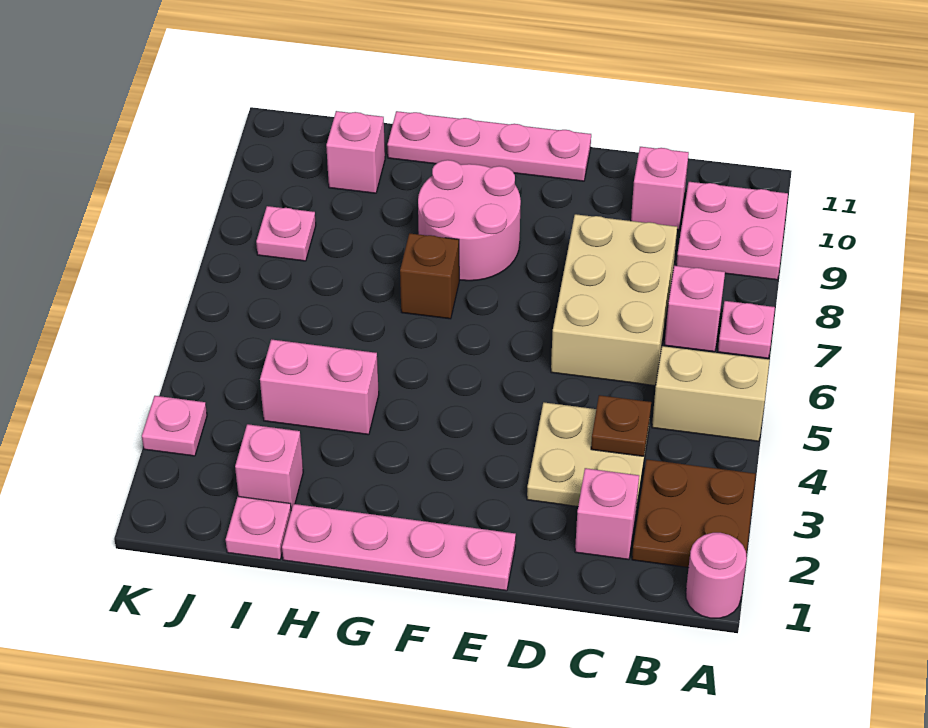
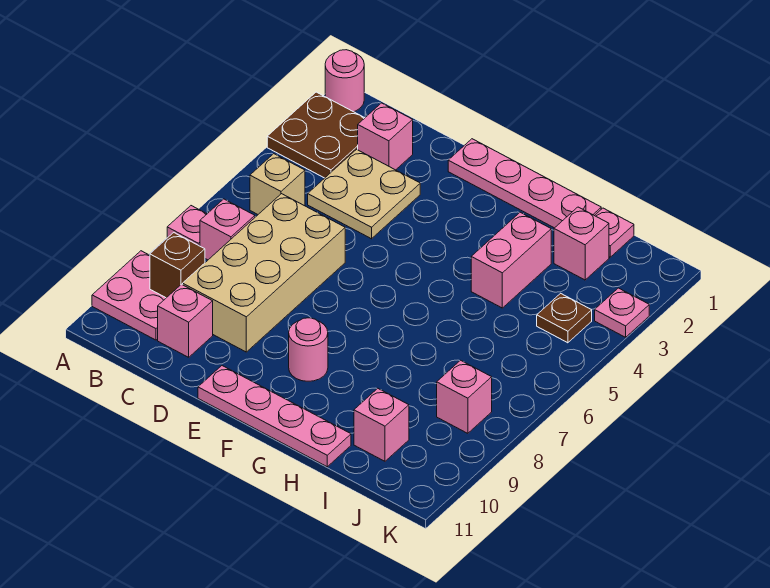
tan 1x2 brick [652,346,770,441] -> tan 1x1 brick [250,154,305,214]
brown 1x1 plate [591,395,651,456] -> brown 1x1 plate moved to [537,293,592,343]
tan 2x3 brick [551,214,677,386] -> tan 2x4 brick [183,194,345,352]
pink 2x2 round brick [418,160,521,281] -> pink 1x1 round brick [289,318,328,381]
brown 1x1 brick [400,233,459,319] -> brown 1x1 brick moved to [150,233,205,298]
pink 1x2 brick [260,339,379,435] -> pink 1x2 brick turned to [471,212,551,308]
pink 1x1 plate [256,206,316,261] -> pink 1x1 brick [437,360,492,433]

